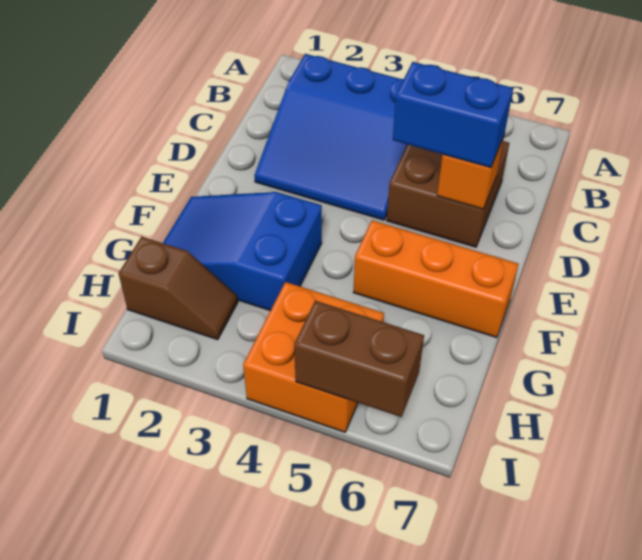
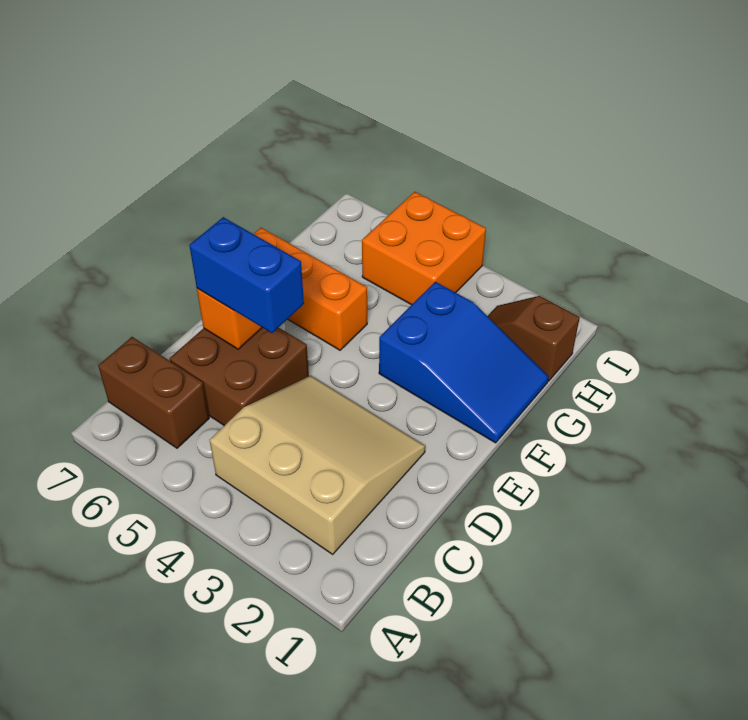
blue 3x3 slope [254,54,407,220] -> tan 3x3 slope [210,376,425,554]
brown 1x2 brick [294,301,424,417] -> brown 1x2 brick moved to [98,337,209,448]

